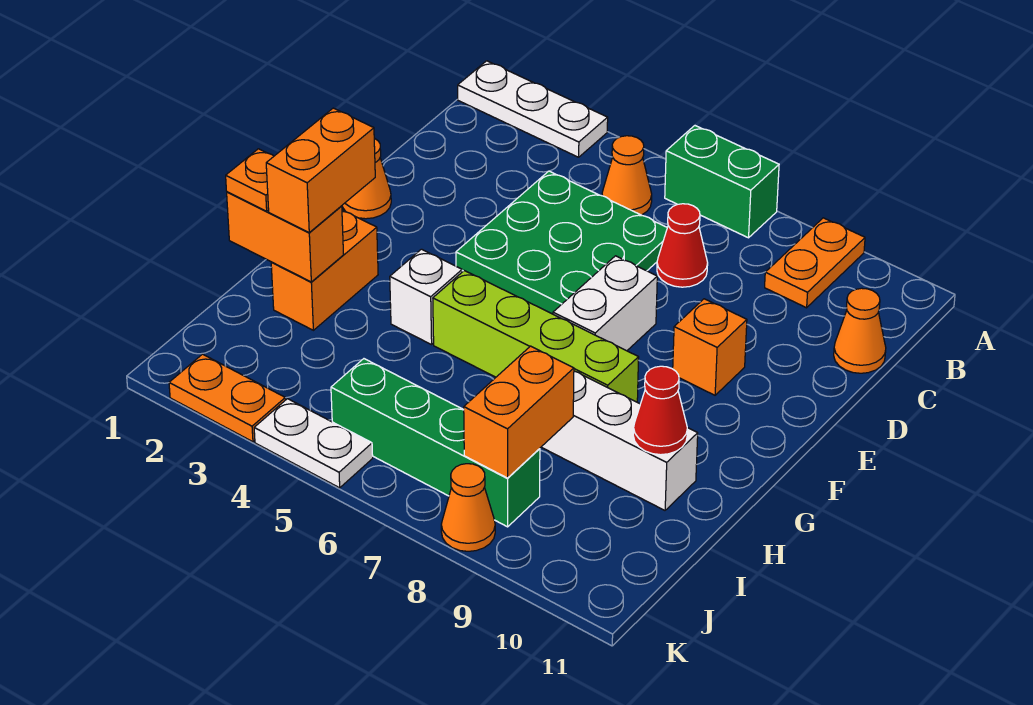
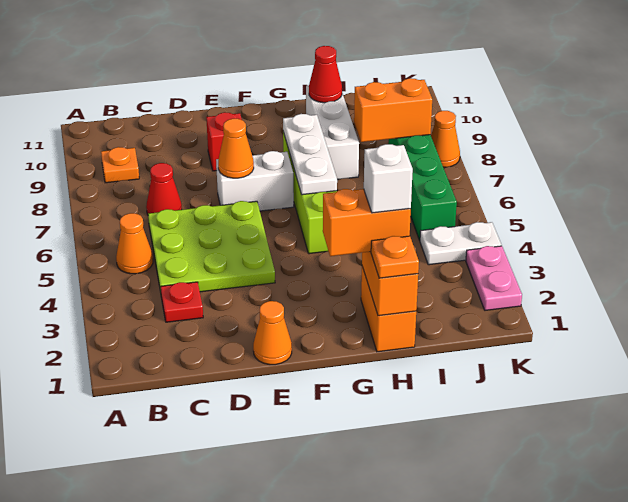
white 1x3 plate [458,61,608,157] -> white 1x3 plate moved to [283,114,337,195]
green 1x2 brick [665,126,779,238] -> none
orange 1x2 plate [765,218,865,308] -> orange 1x1 plate [101,147,139,183]
none -> red 1x1 plate [161,282,203,322]
green 3x3 plate [456,171,667,314] -> lime 3x3 plate [148,201,275,292]
orange 1x1 cone [834,288,886,373] -> orange 1x1 cone moved to [218,119,254,178]
orange 1x1 brick [673,299,747,395] -> red 1x1 brick [206,112,242,171]
orange 1x2 brick [271,210,378,330] -> orange 1x2 brick turned to [361,267,416,352]
white 1x1 brick [390,249,462,345] -> white 1x1 brick moved to [364,144,413,213]
orange 1x2 plate [169,354,285,442] -> pink 1x2 plate [466,246,522,310]
white 1x2 plate [254,399,373,488] -> white 1x2 plate turned to [420,222,502,265]

